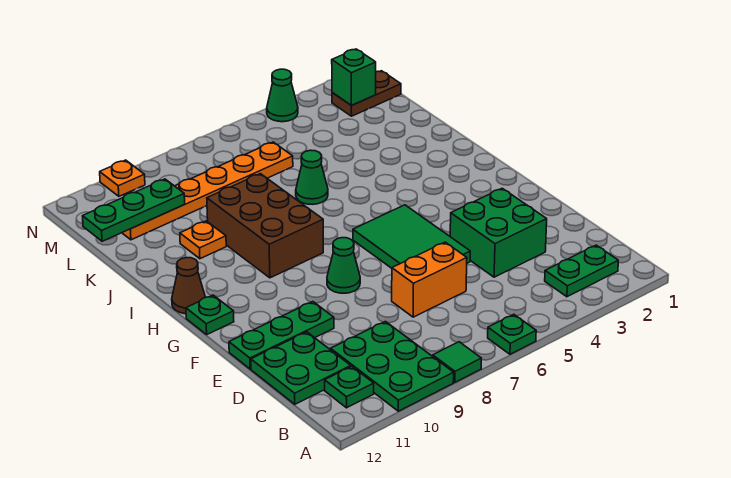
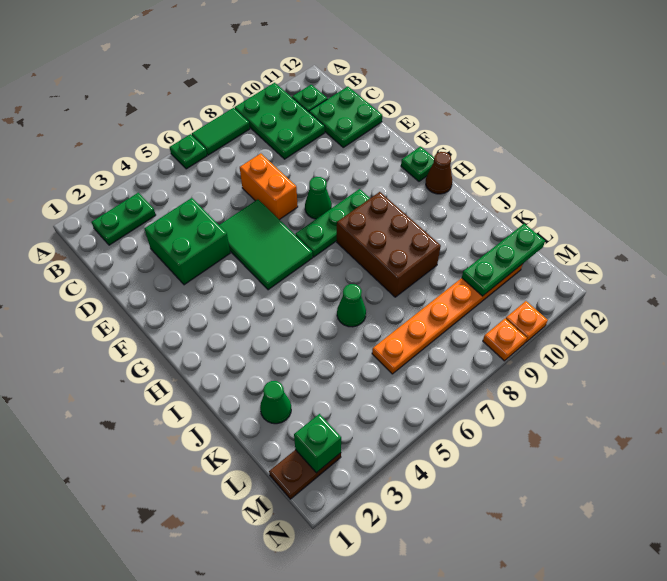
green 1x1 tile [433,342,481,382] -> green 1x2 tile [192,108,250,155]
orange 1x2 brick [392,242,467,317] -> orange 1x2 brick turned to [240,153,298,220]
green 1x3 plate [229,302,334,369] -> green 1x3 plate moved to [296,189,370,257]
orange 1x1 plate [180,221,226,259] -> orange 1x1 plate moved to [483,319,527,361]
green 1x1 cone [267,69,298,122] -> green 1x1 cone moved to [260,381,291,424]

